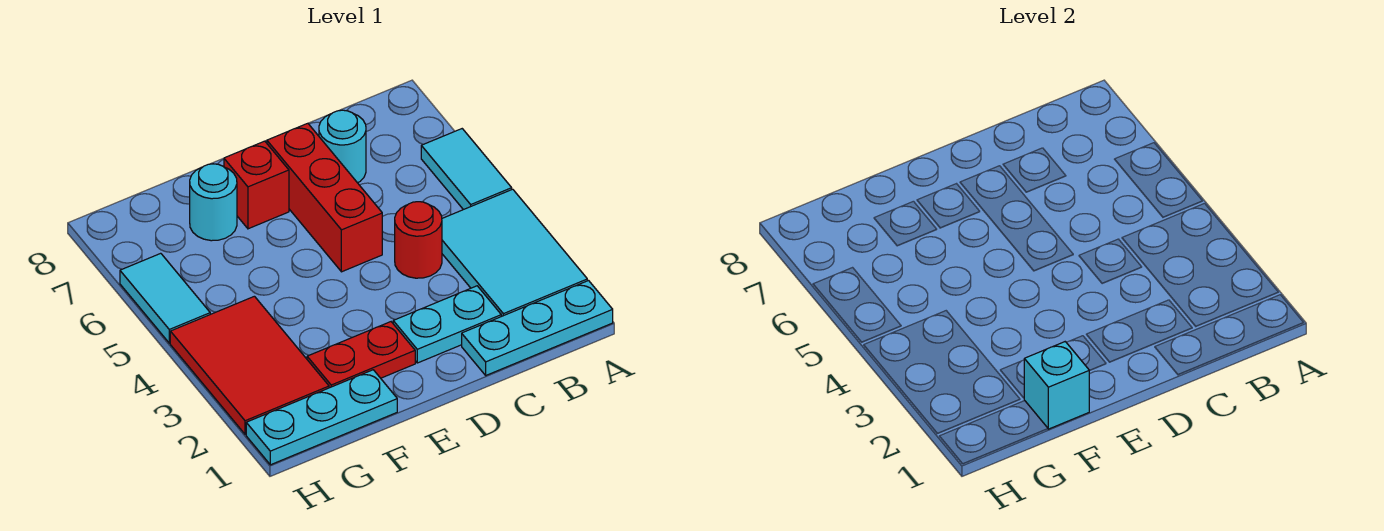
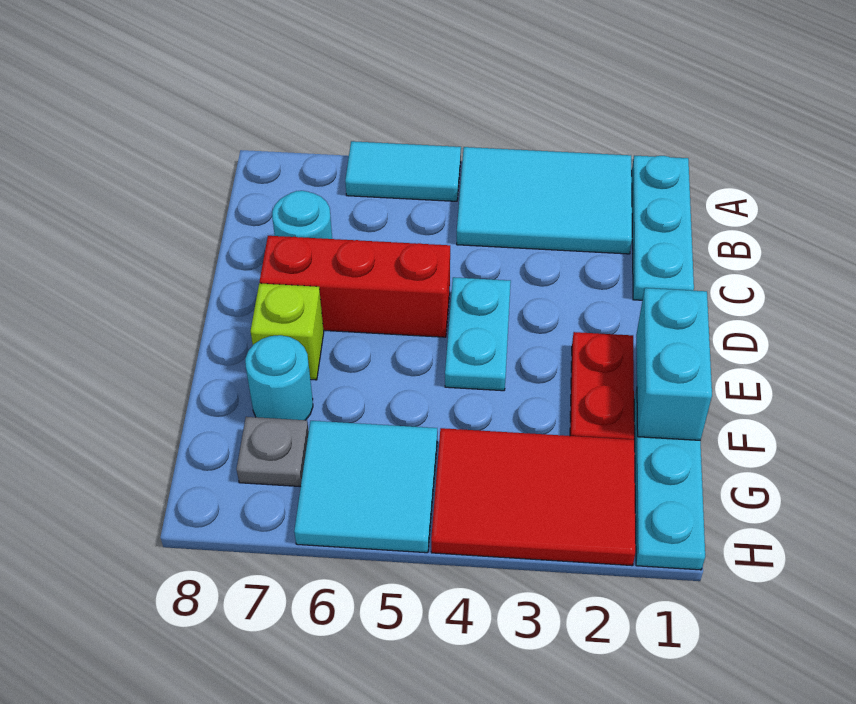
cyan 1x2 plate [393,286,501,363] -> cyan 1x2 plate moved to [445,277,511,391]
red 1x1 round brick [395,202,442,278] -> none
red 1x1 brick [224,141,289,229] -> lime 1x1 brick [250,283,324,380]
cyan 1x1 brick [1024,342,1089,429] -> cyan 1x2 brick [636,288,712,440]
none -> grey 1x1 plate [237,417,309,487]
cyan 1x2 tile [120,253,210,343] -> cyan 2x2 tile [294,421,437,553]

